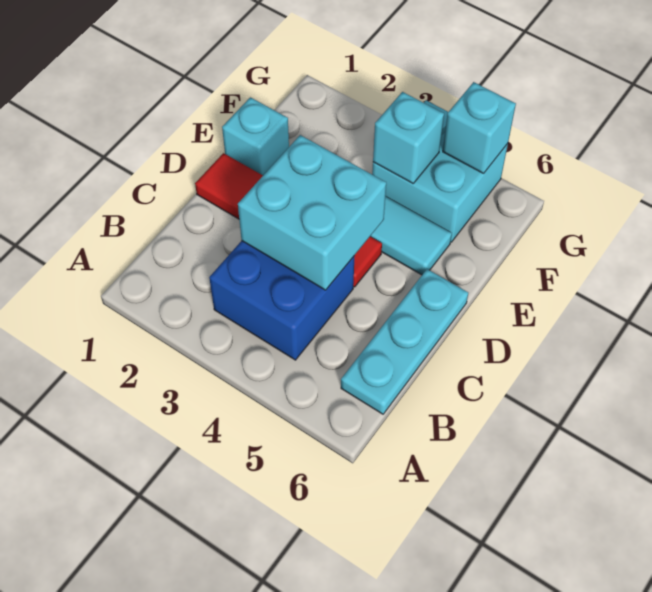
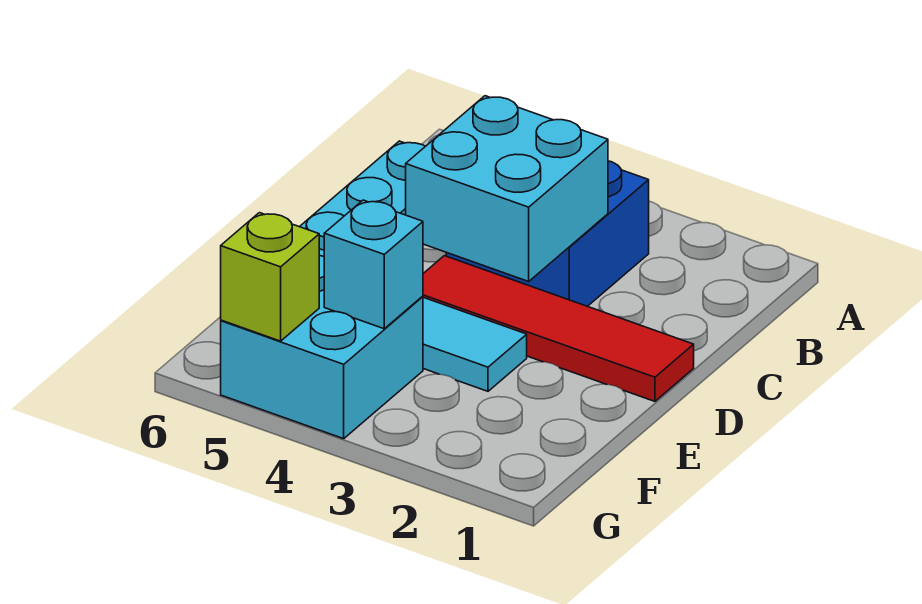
cyan 1x1 brick [222,97,289,175] -> none
cyan 1x1 brick [443,82,516,173] -> lime 1x1 brick [221,213,319,341]

